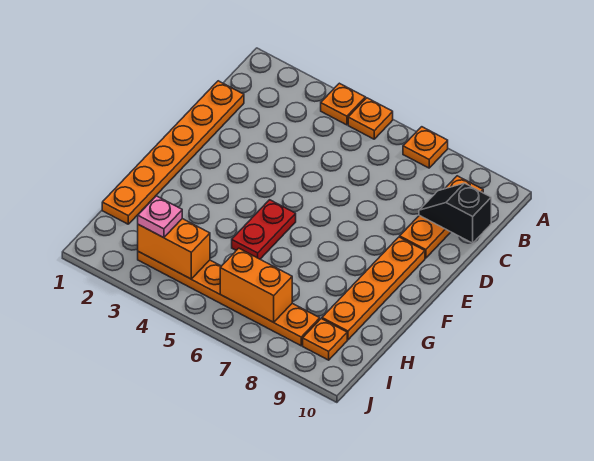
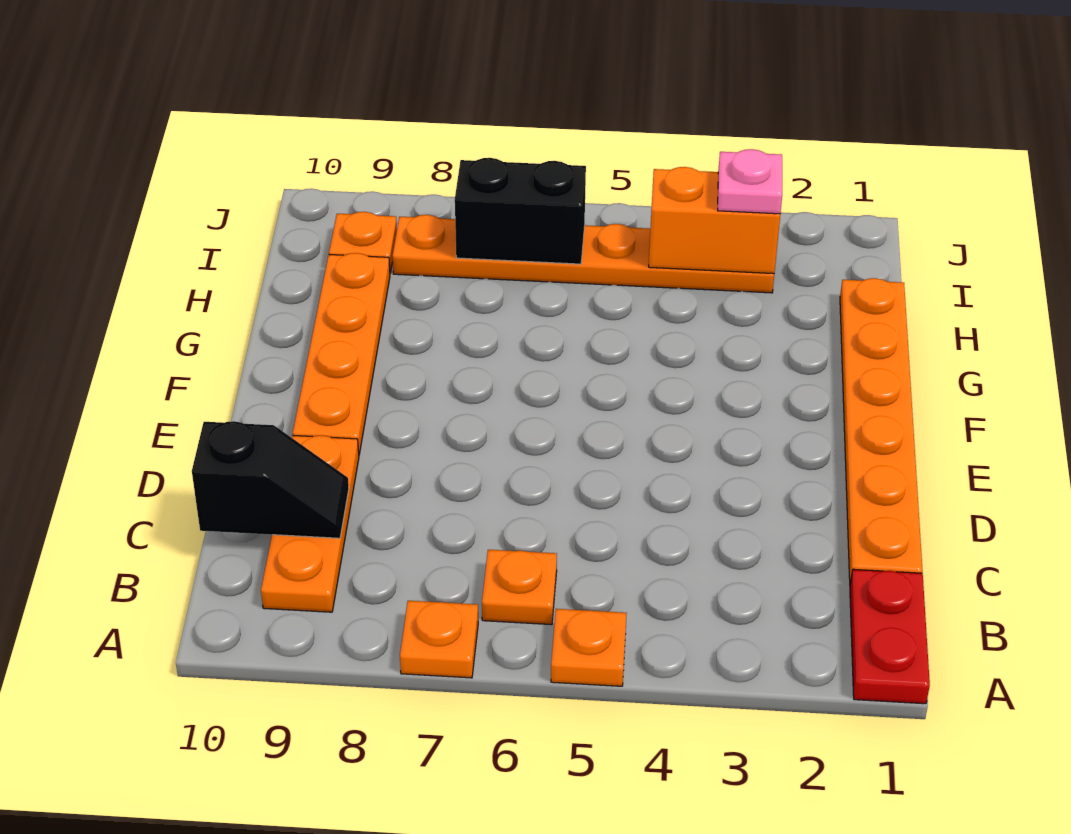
orange 1x1 plate [321,83,365,125] -> orange 1x1 plate moved to [482,550,557,625]
red 1x2 plate [232,200,296,259] -> red 1x2 plate moved to [850,569,930,704]
orange 1x2 brick [220,248,292,322] -> black 1x2 brick [455,158,586,264]

